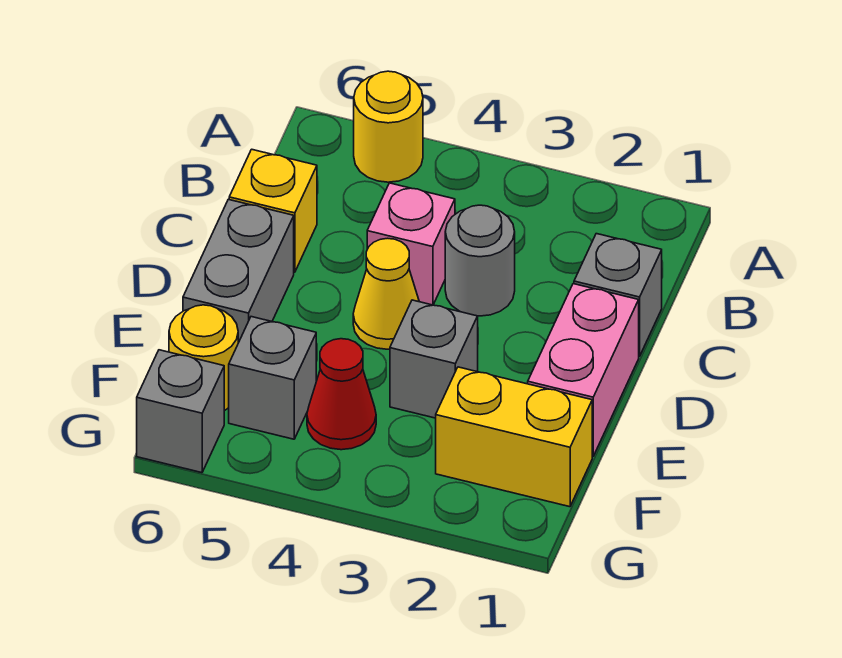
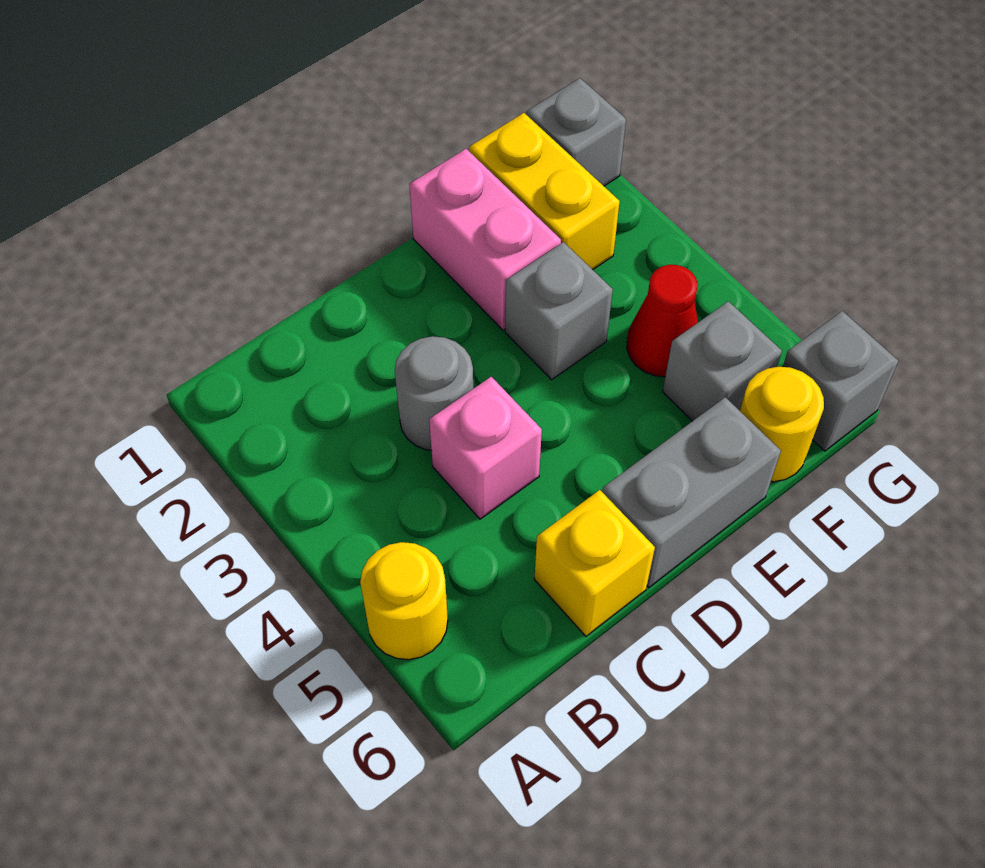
grey 1x1 brick [574,234,662,356] -> grey 1x1 brick moved to [527,78,626,186]
pink 1x2 brick [528,284,639,456] -> pink 1x2 brick turned to [409,149,561,330]
yellow 1x1 cone [353,238,419,349] -> none

